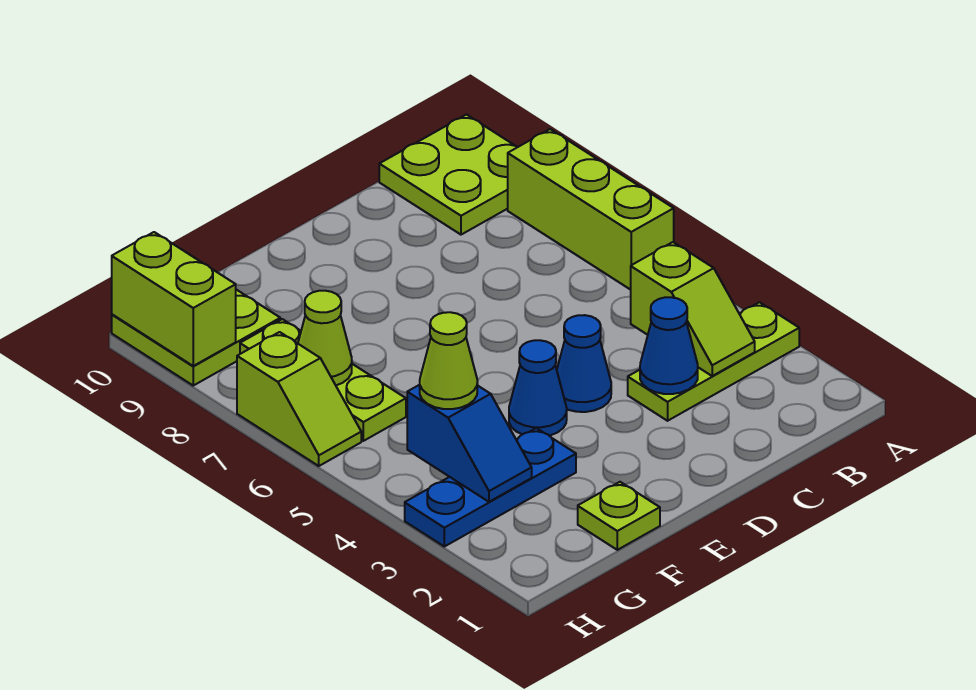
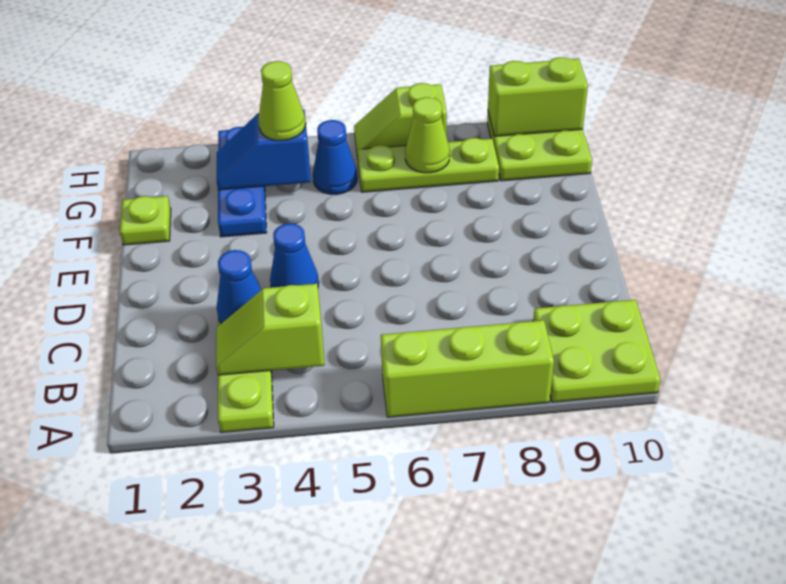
blue 1x1 cone [509,340,567,436] -> blue 1x1 cone moved to [313,120,357,194]

